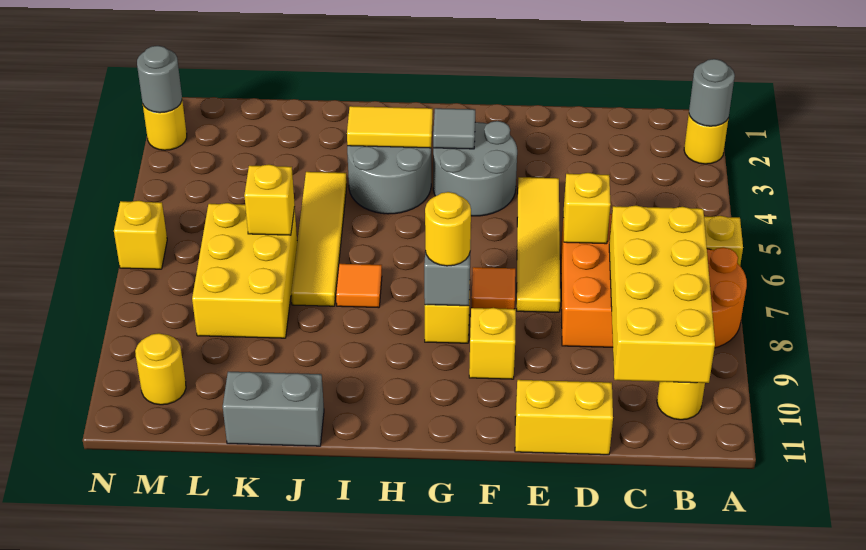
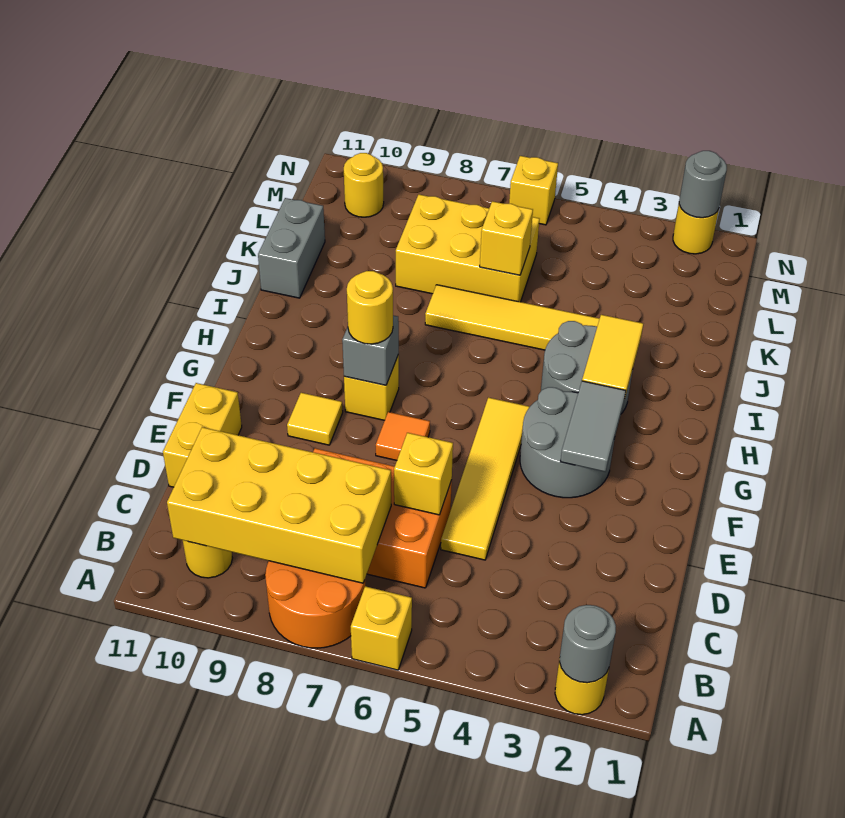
yellow 1x4 tile [517,177,560,312] -> yellow 1x4 tile turned to [441,398,530,560]
yellow 1x1 brick [469,308,516,379] -> yellow 1x1 tile [287,393,343,445]
grey 1x1 tile [433,108,475,149] -> grey 1x2 tile [560,381,626,472]
orange 1x1 tile [336,264,382,308] -> none

